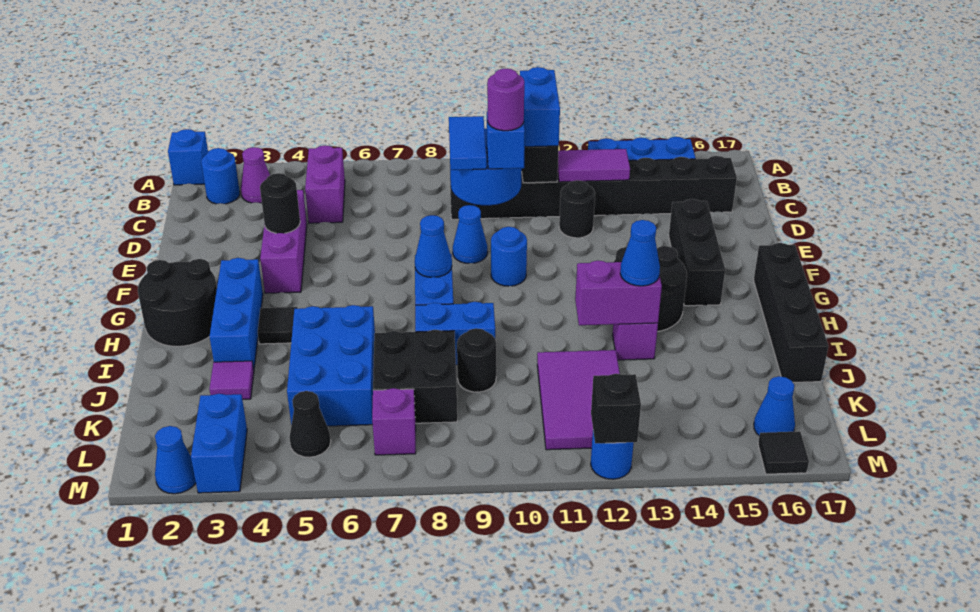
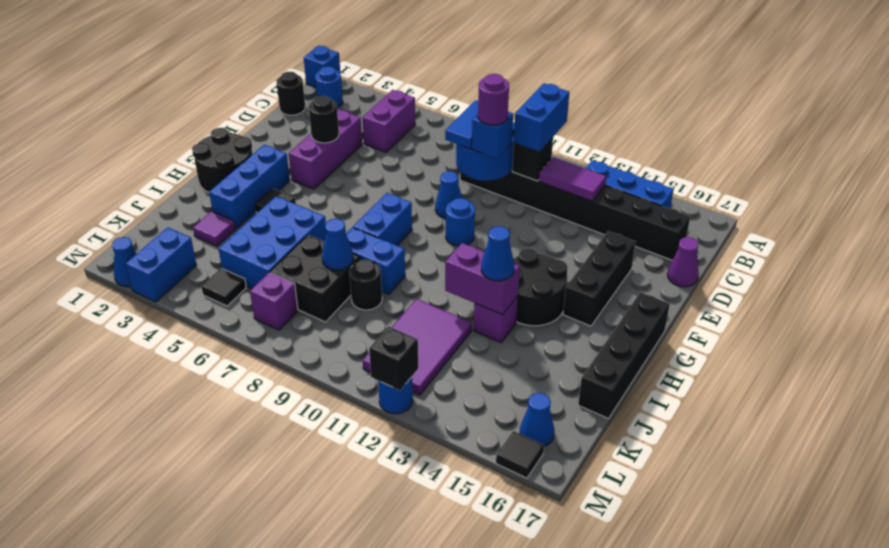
purple 1x1 cone [241,147,270,203] -> purple 1x1 cone moved to [668,237,699,287]
black 1x1 round brick [559,180,595,238] -> black 1x1 round brick moved to [277,72,305,115]
blue 1x1 cone [415,215,452,277] -> blue 1x1 cone moved to [322,219,353,270]
black 1x1 cone [289,391,331,457] -> black 1x1 tile [201,268,246,306]

